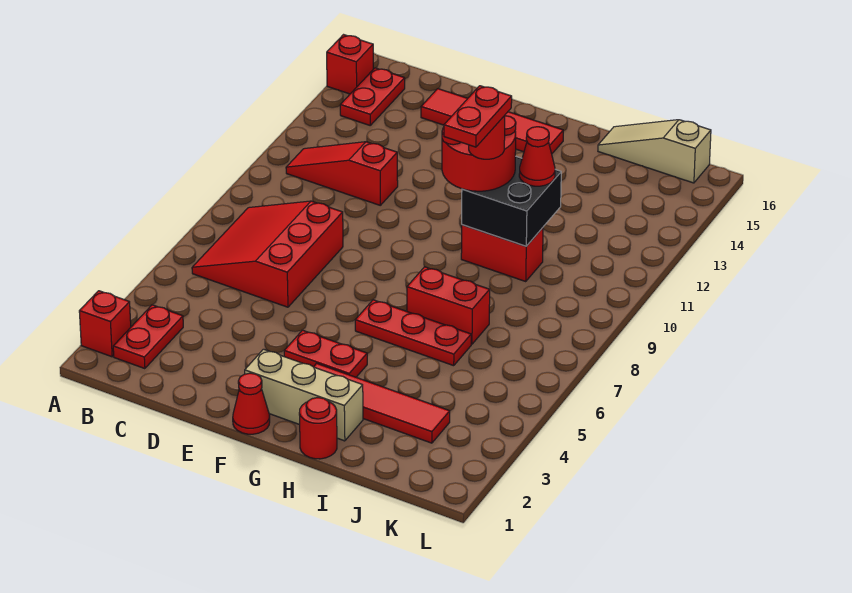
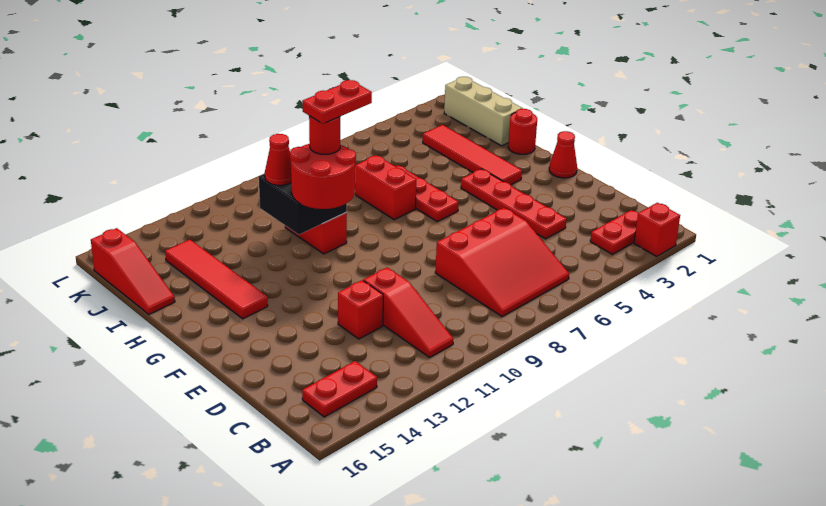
red 1x1 brick [327,35,373,94] -> red 1x1 brick moved to [338,280,383,339]
red 1x4 tile [421,89,563,154] -> red 1x4 tile moved to [165,240,268,319]
tan 1x3 brick [245,349,363,441] -> tan 1x3 brick moved to [444,77,523,146]
red 1x2 plate [284,330,367,377] -> red 1x4 plate [461,169,566,239]
tan 1x3 slope [598,120,711,183] -> red 1x3 slope [91,228,175,314]

